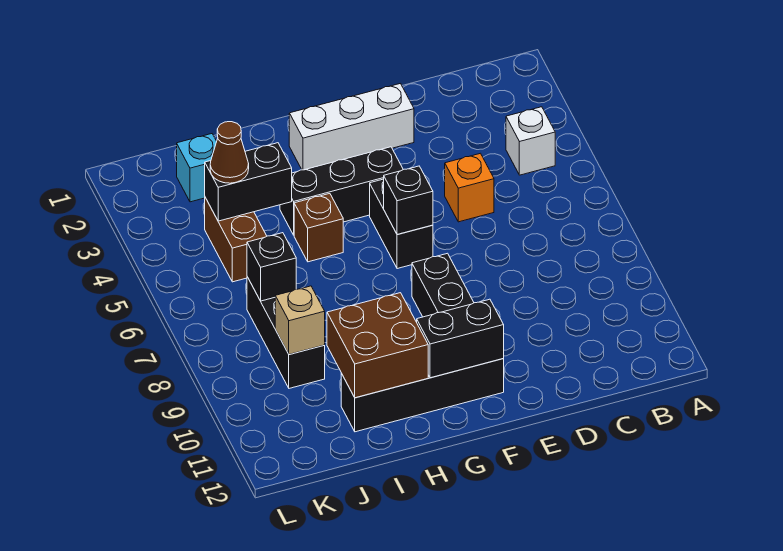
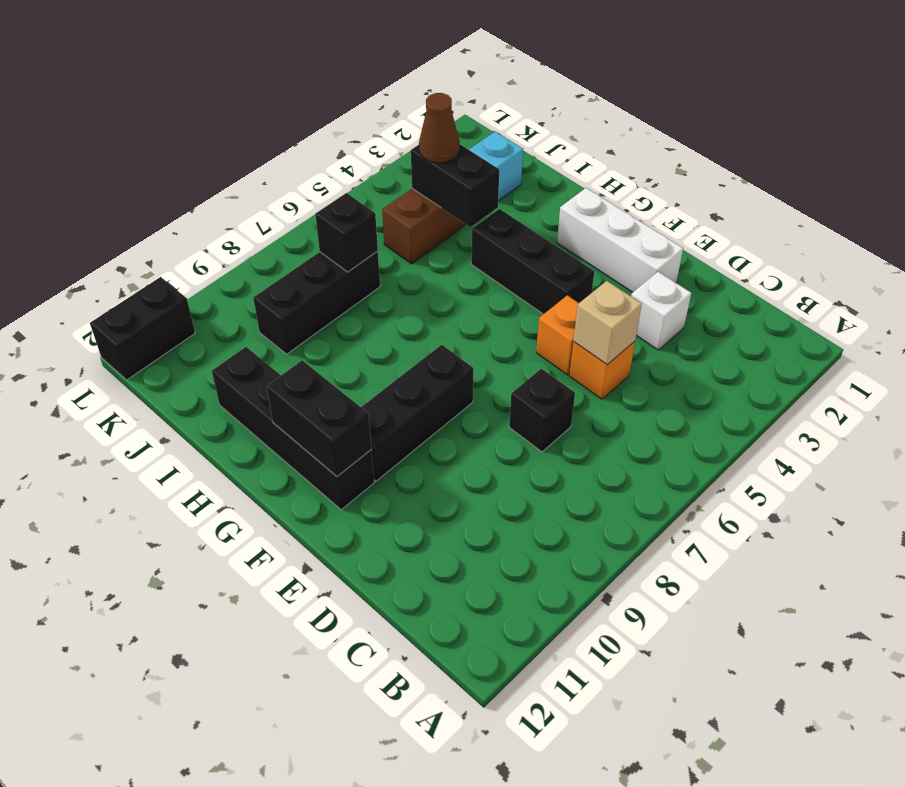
white 1x1 brick [506,107,555,175] -> white 1x1 brick moved to [631,272,691,350]
none -> orange 1x1 brick [536,295,579,375]
black 1x2 brick [370,179,433,269] -> black 1x2 brick moved to [90,277,195,380]
black 1x1 brick [384,166,433,235] -> black 1x1 brick moved to [509,369,575,452]
brown 1x1 brick [294,194,343,262] -> none
brown 2x2 brick [327,293,428,398] -> none
tan 1x1 brick [275,286,325,354] -> tan 1x1 brick moved to [574,281,642,365]

